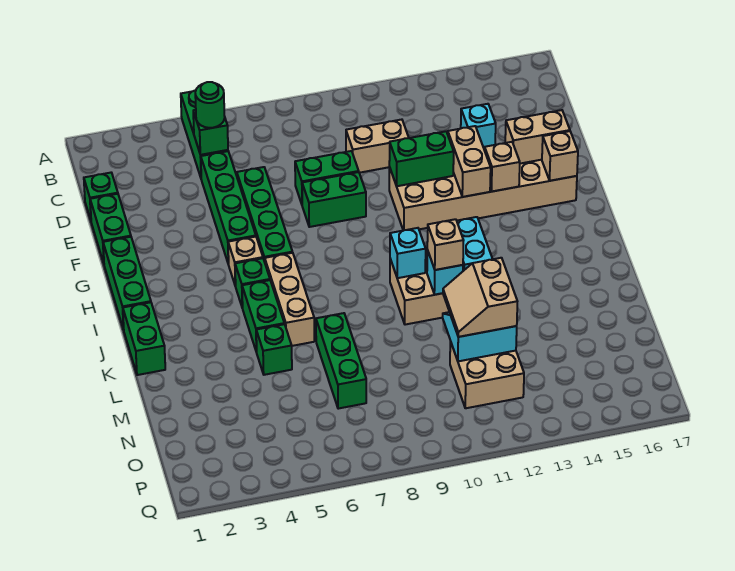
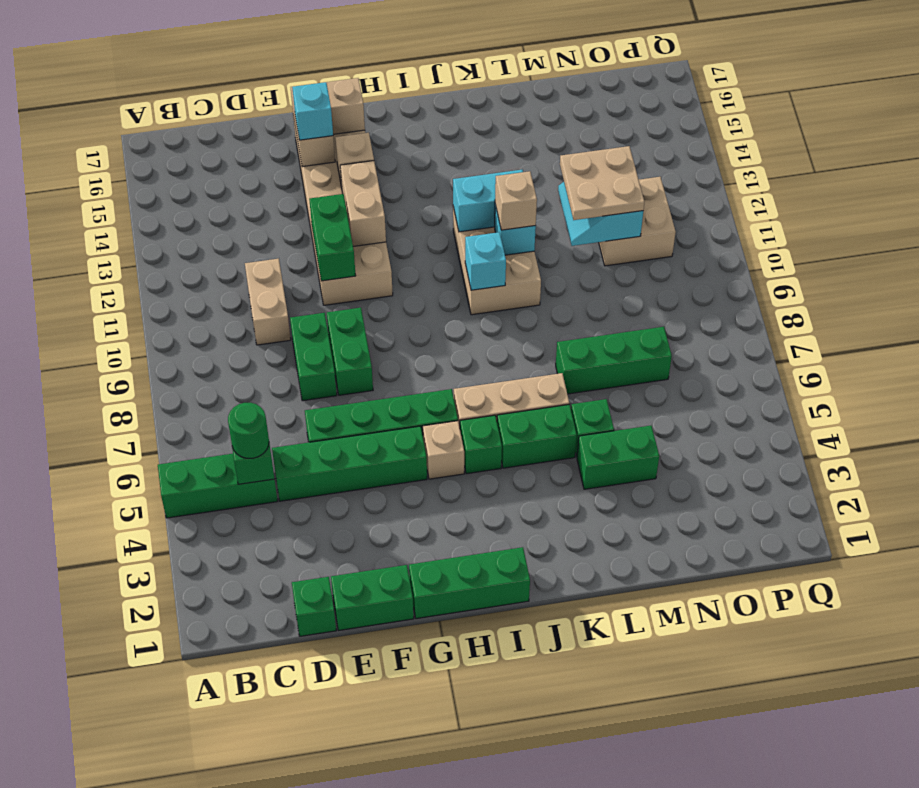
cyan 1x1 brick [461,104,496,149] -> cyan 1x1 brick moved to [292,82,333,140]
tan 1x2 brick [448,126,491,197] -> tan 1x2 brick turned to [340,161,386,246]
green 1x2 brick [123,302,165,375] -> green 1x2 brick moved to [577,426,659,489]
tan 2x2 slope [443,258,517,337] -> tan 2x2 plate [560,146,644,220]

